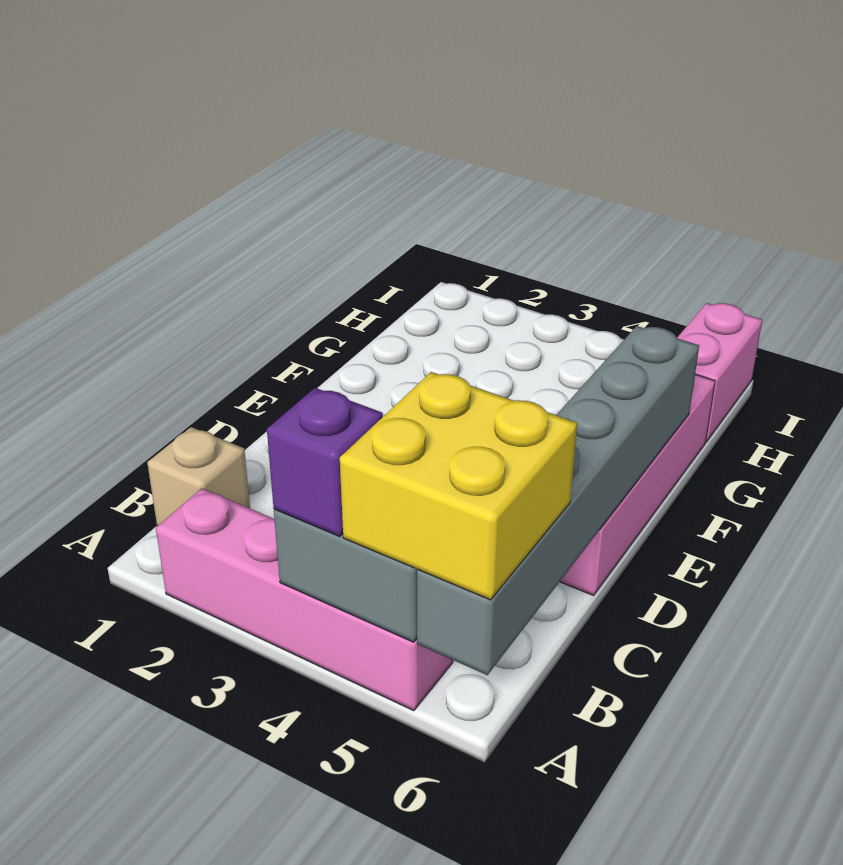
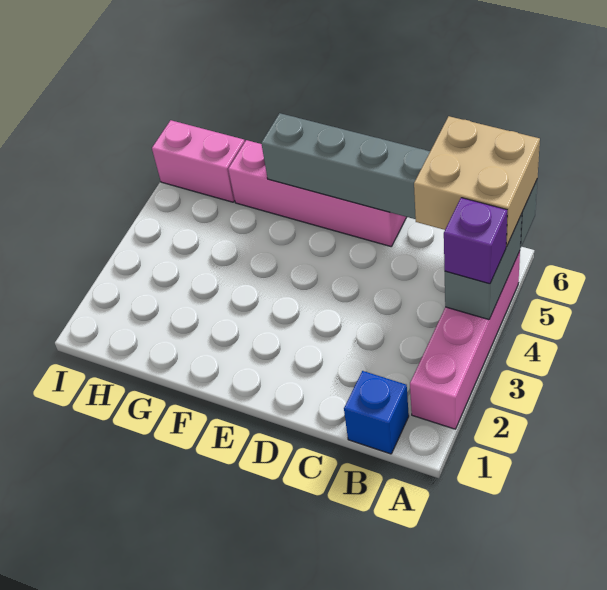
yellow 2x2 brick [340,372,577,600] -> tan 2x2 brick [414,116,540,247]
tan 1x1 brick [147,427,250,526] -> blue 1x1 brick [344,371,409,454]

